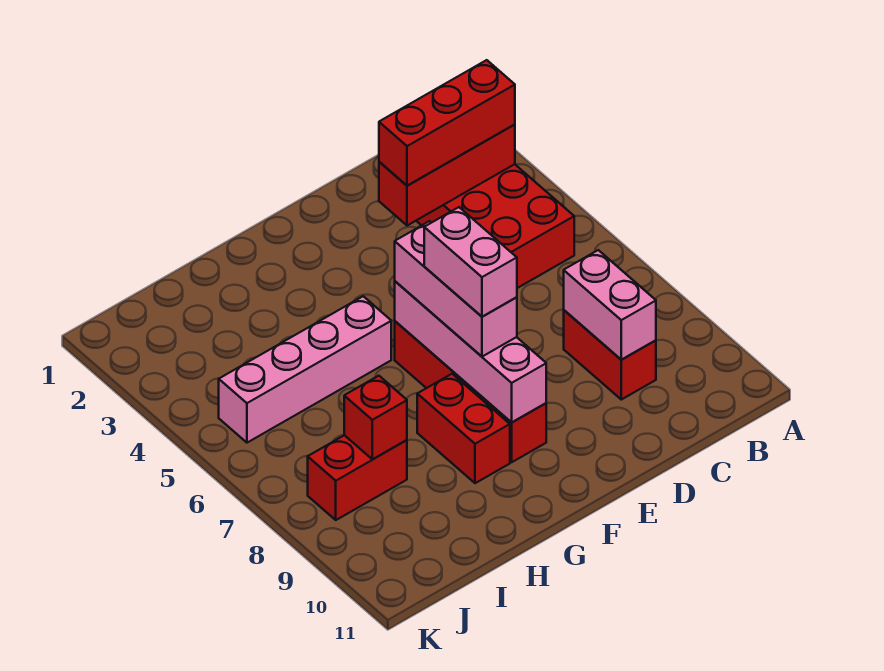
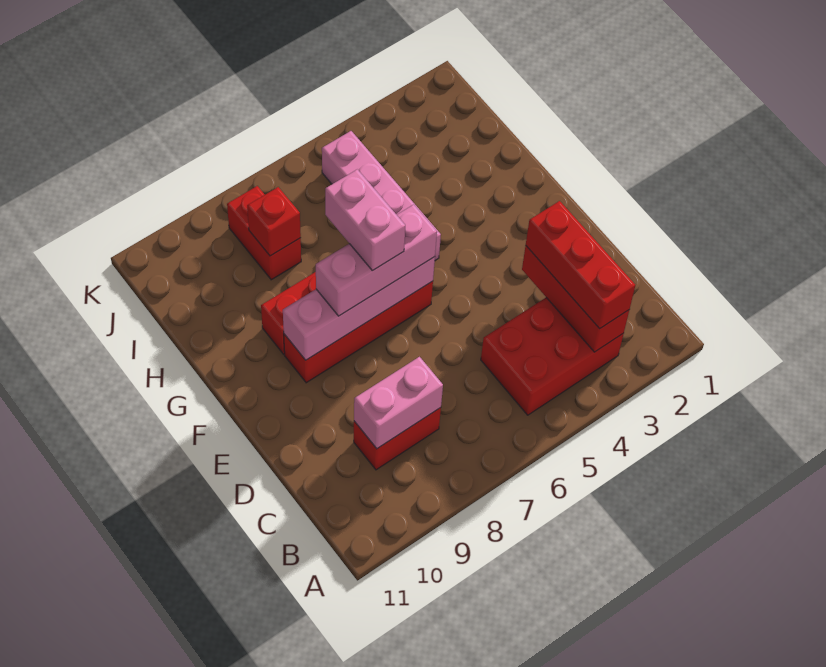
pink 1x2 brick [424,207,517,317] -> pink 1x2 brick turned to [325,169,405,271]

